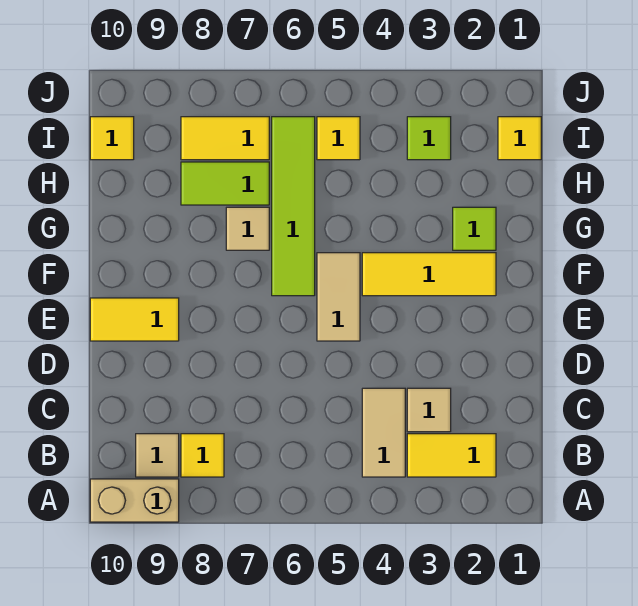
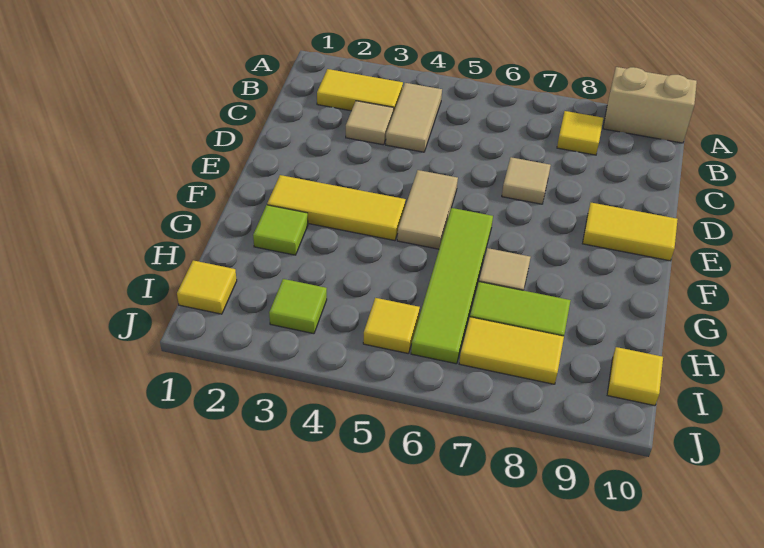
tan 1x1 tile [136,434,179,477] -> tan 1x1 tile moved to [502,157,551,204]

